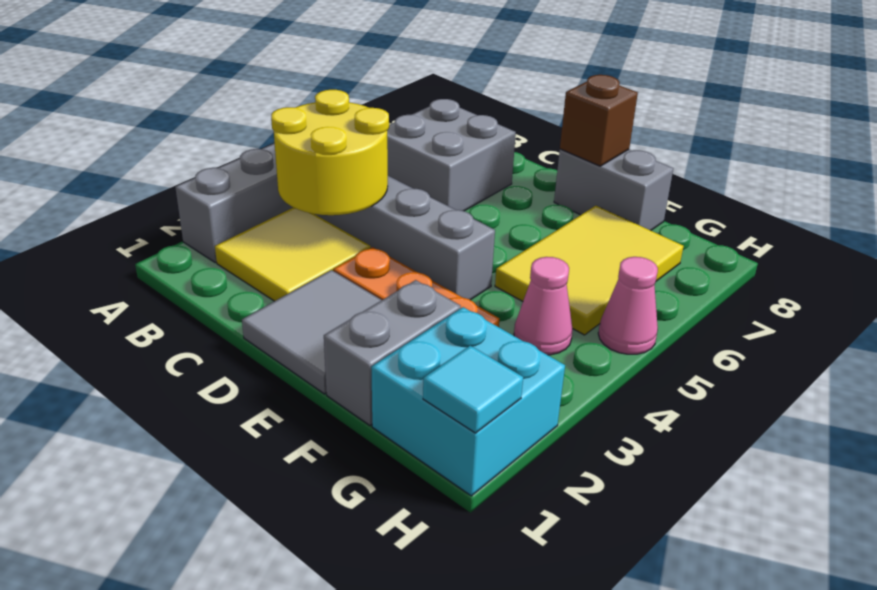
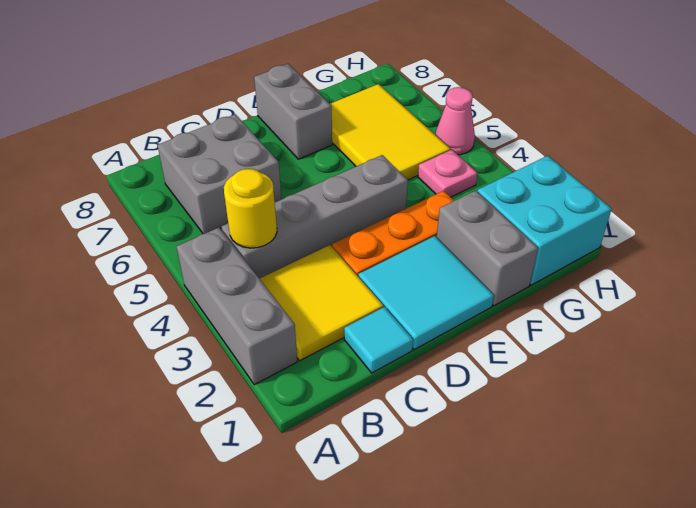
yellow 2x2 round brick [271,90,389,215] -> yellow 1x1 round brick [224,169,277,248]
grey 2x2 tile [242,270,381,394] -> cyan 2x2 tile [358,236,494,350]
grey 1x2 brick [554,149,673,230] -> grey 1x2 brick turned to [254,64,332,159]
brown 1x1 brick [560,75,638,166] -> none
pink 1x1 cone [514,257,573,355] -> pink 1x1 plate [418,150,477,197]
cyan 1x1 tile [423,346,523,433] -> cyan 1x1 tile moved to [344,307,413,373]

